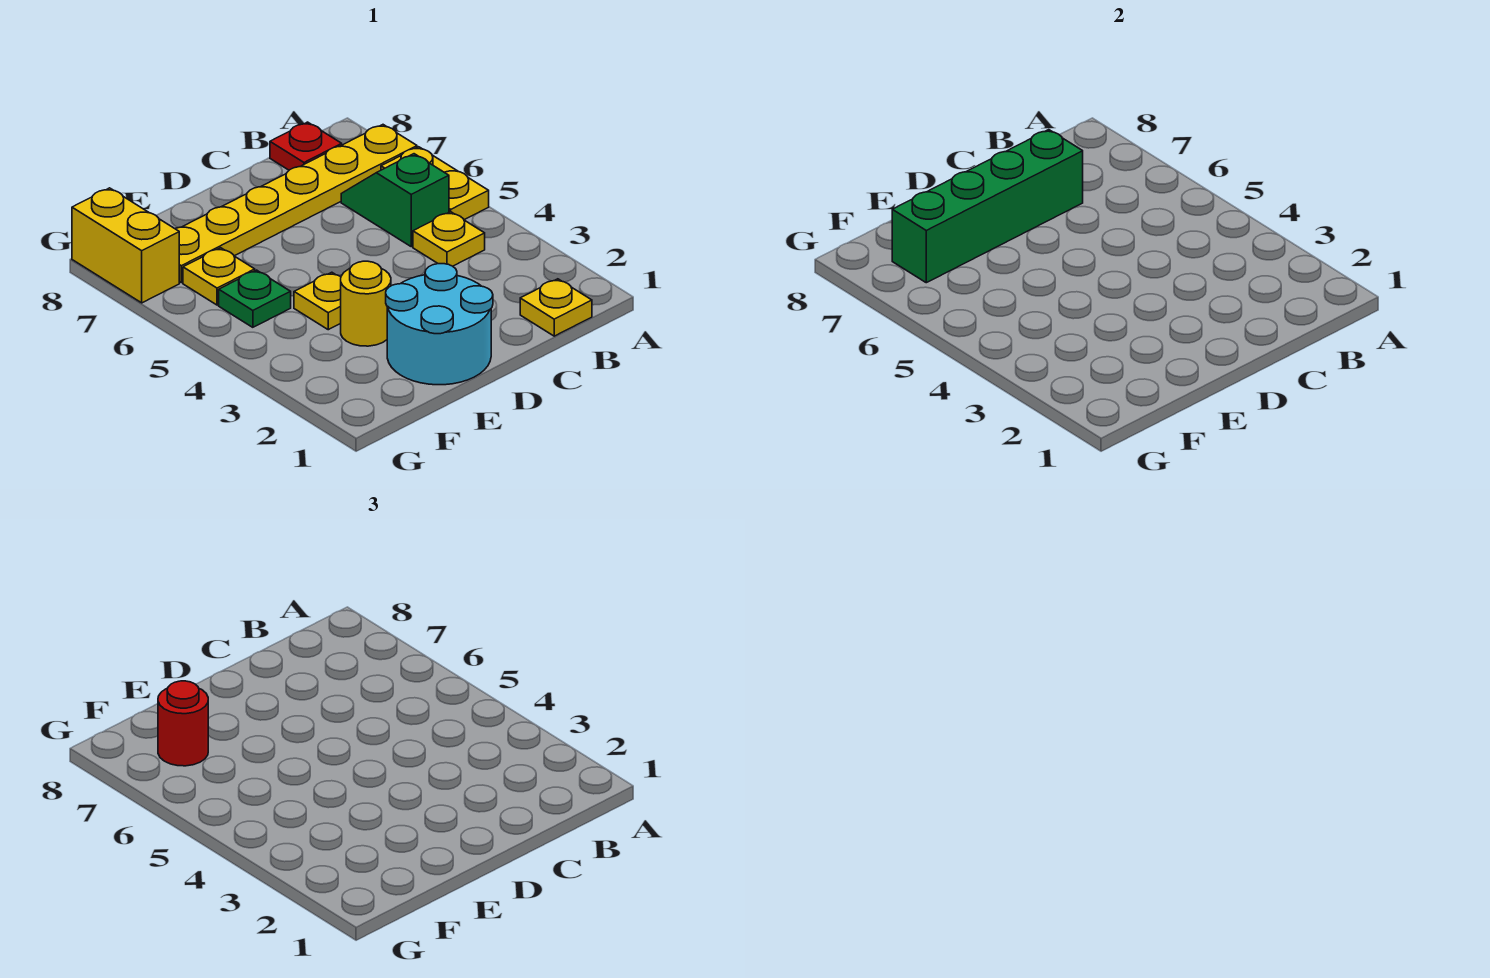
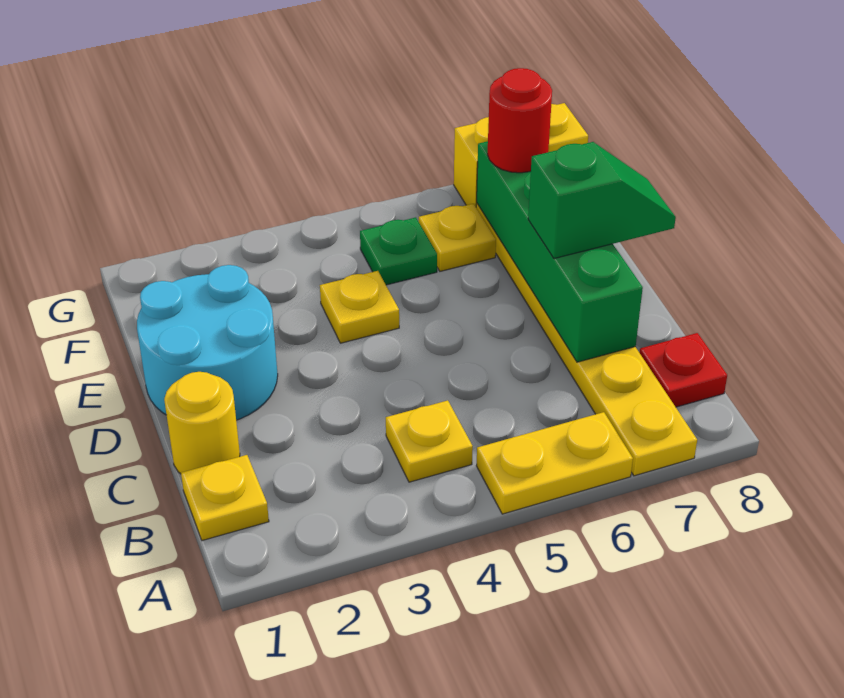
green 1x2 slope [341,154,449,247] -> green 1x2 slope moved to [528,142,676,259]
yellow 1x1 round brick [341,261,391,346] -> yellow 1x1 round brick moved to [164,372,240,474]

